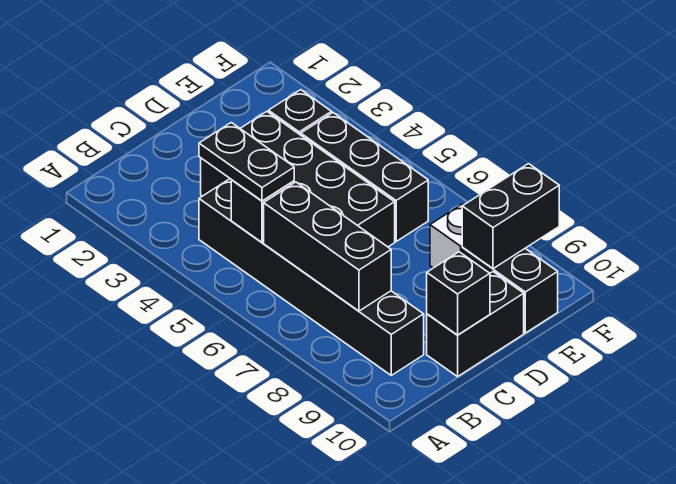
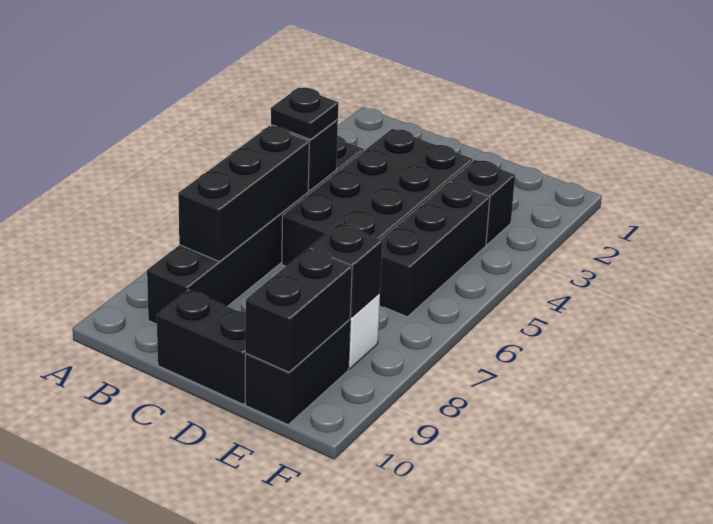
black 1x2 plate [199,123,294,201] -> black 1x1 plate [271,88,338,139]
black 1x1 brick [427,252,490,335] -> black 1x1 brick moved to [310,223,383,317]
black 1x2 brick [462,164,559,269] -> black 1x2 brick turned to [245,248,352,372]

